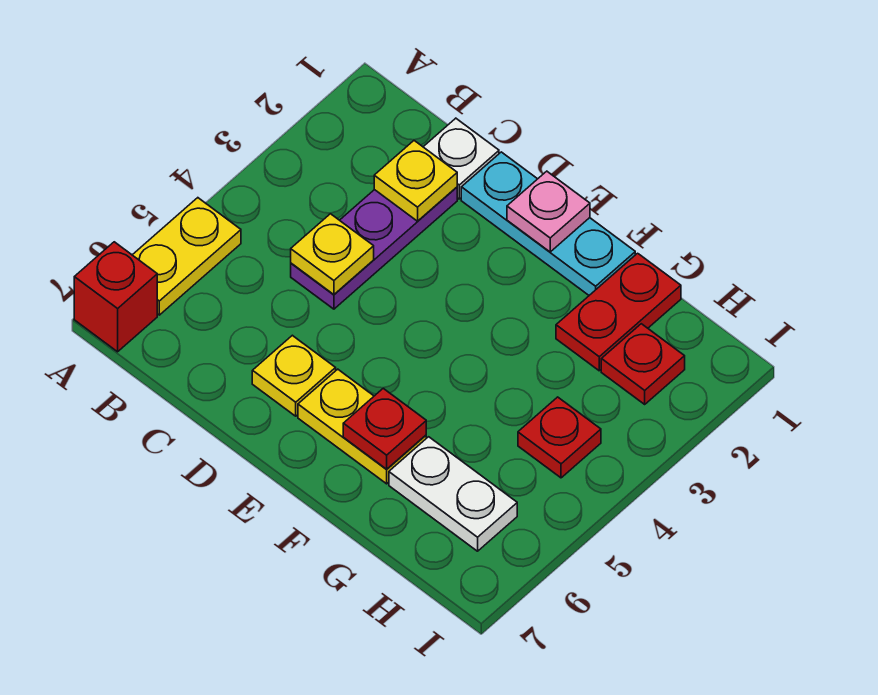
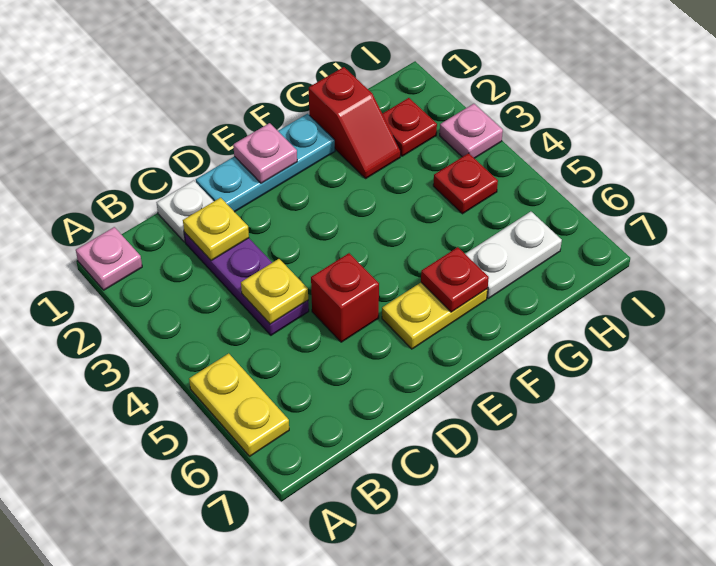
none -> pink 1x1 plate [76,227,142,290]
red 1x1 brick [74,242,157,352] -> red 1x1 brick moved to [311,253,379,342]
yellow 1x1 plate [252,335,336,416] -> none
red 1x2 plate [556,253,681,371] -> red 1x2 slope [309,67,401,178]
none -> pink 1x1 plate [440,104,503,158]

